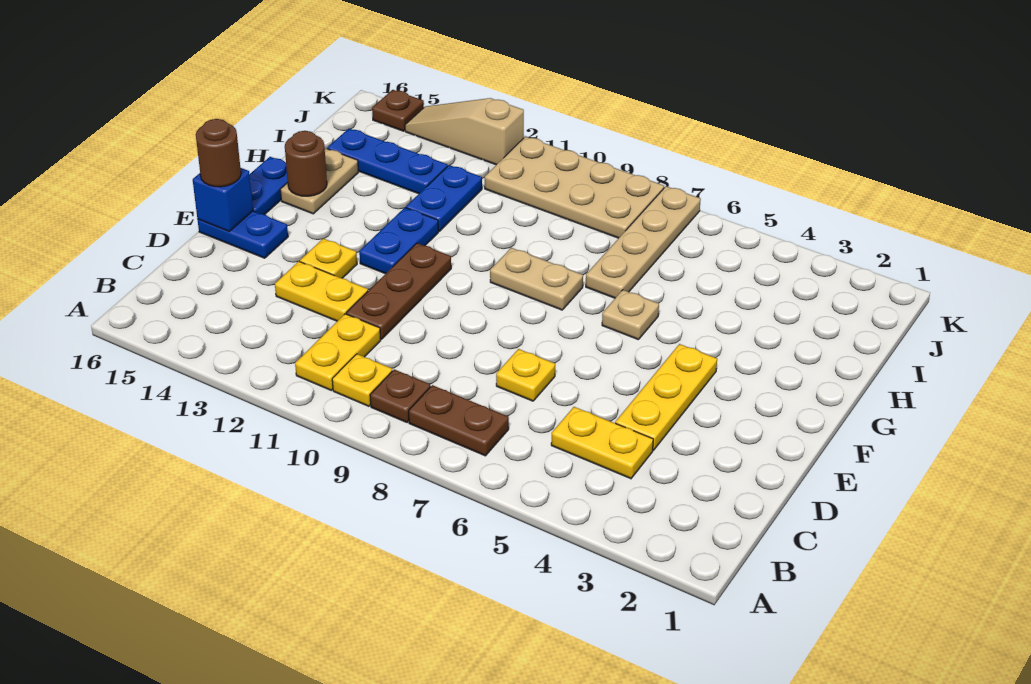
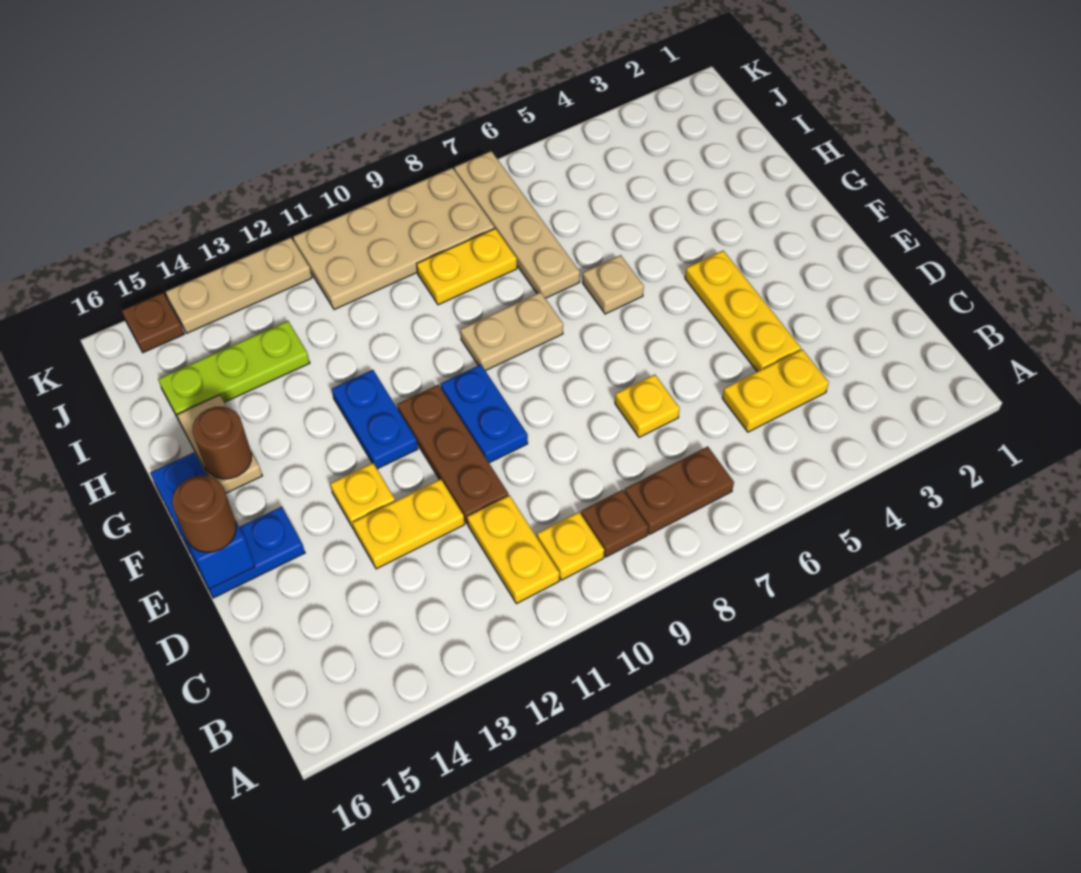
blue 1x2 plate [406,165,482,231] -> blue 1x2 plate moved to [441,365,528,463]
none -> yellow 1x2 plate [417,228,517,305]
blue 1x3 plate [327,129,448,194] -> lime 1x3 plate [158,321,310,420]
tan 1x3 slope [405,98,524,165] -> tan 1x3 plate [166,237,312,333]

